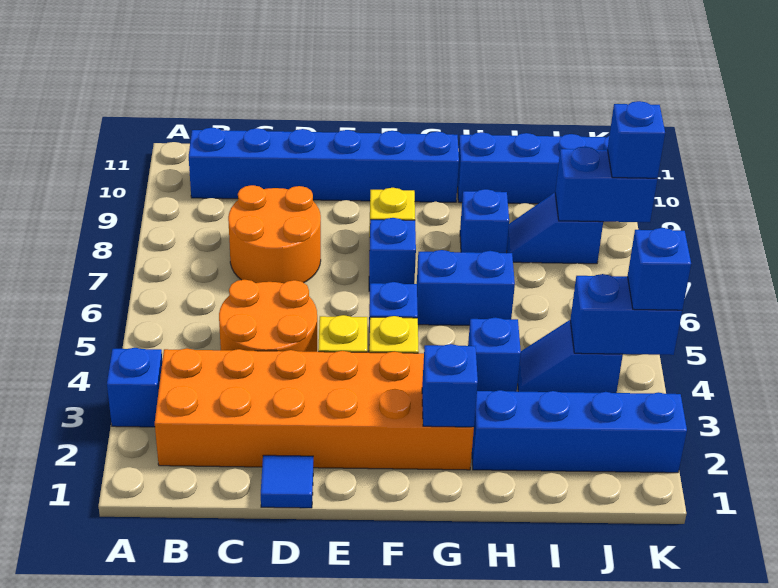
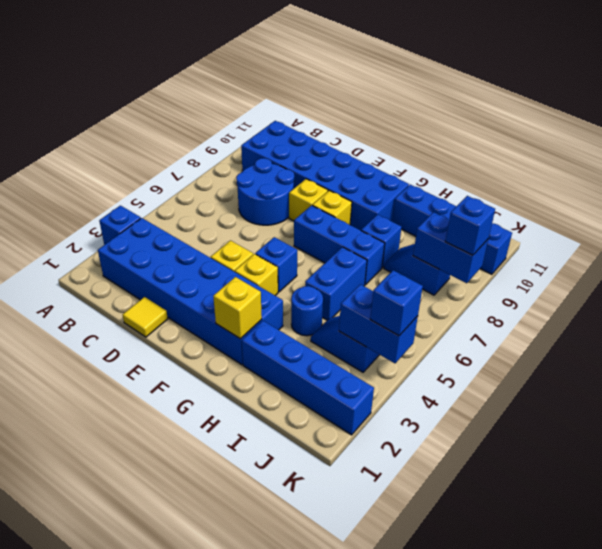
orange 2x6 brick [155,348,474,470] -> blue 2x6 brick [98,218,283,365]
blue 1x6 brick [189,128,459,202] -> blue 2x6 brick [241,121,409,230]
orange 2x2 round brick [219,280,317,352] -> none
orange 2x2 round brick [228,185,321,283] -> blue 2x2 round brick [236,158,294,225]
blue 1x1 tile [261,455,313,508] -> yellow 1x1 tile [123,297,168,337]
none -> yellow 1x1 brick [289,179,328,221]
blue 1x1 brick [369,218,416,291] -> blue 1x3 brick [294,205,385,285]
blue 1x1 brick [422,344,478,427] -> yellow 1x1 brick [213,277,262,339]
blue 1x2 brick [417,250,515,325] -> blue 1x2 brick turned to [305,247,367,320]
blue 1x1 brick [468,317,521,392] -> blue 1x1 round brick [291,286,323,336]

